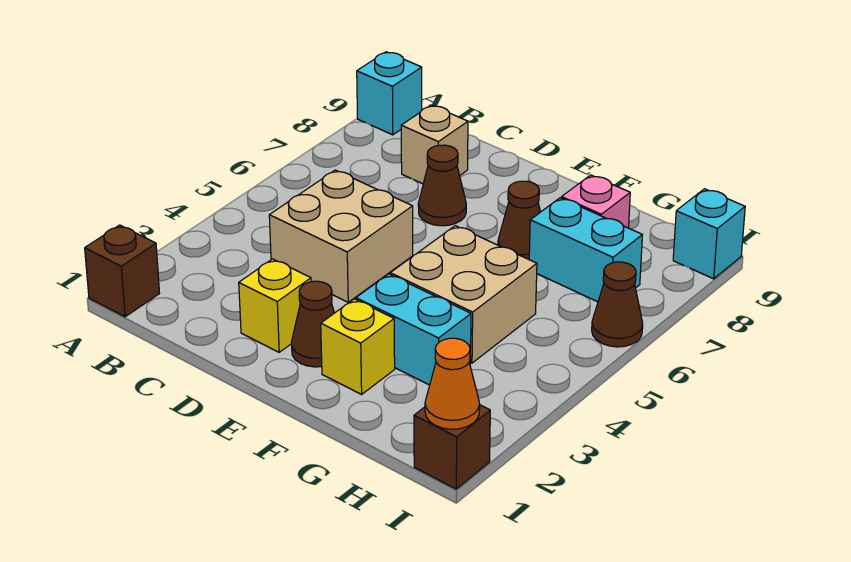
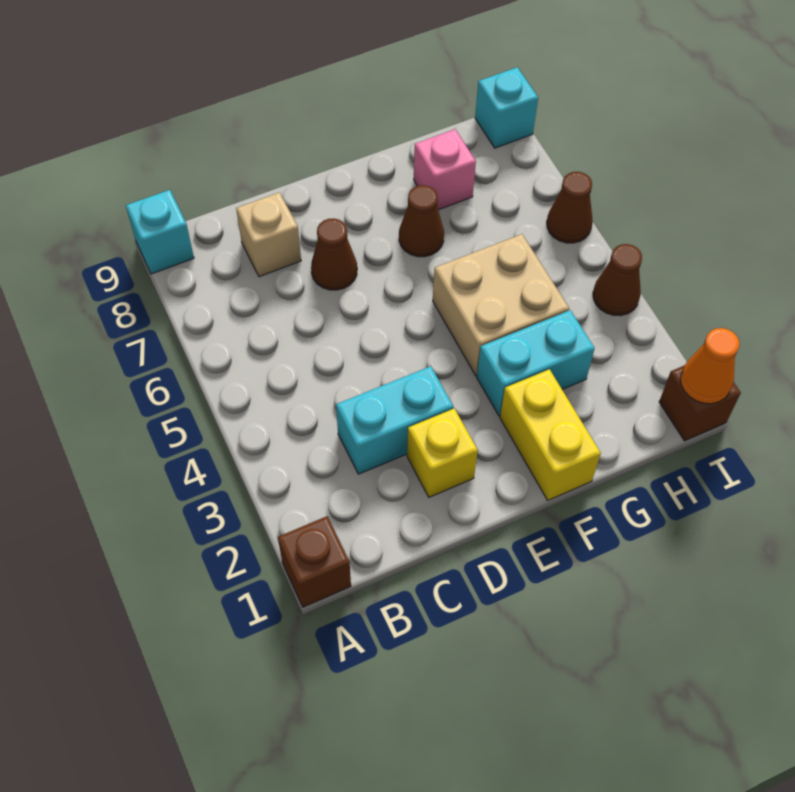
tan 2x2 brick [269,170,413,302] -> none
brown 1x1 cone [292,281,334,367] -> brown 1x1 cone moved to [593,244,642,316]
yellow 1x1 brick [321,299,395,394] -> yellow 1x2 brick [500,369,601,500]
cyan 1x2 brick [529,198,642,302] -> cyan 1x2 brick moved to [336,366,453,474]

